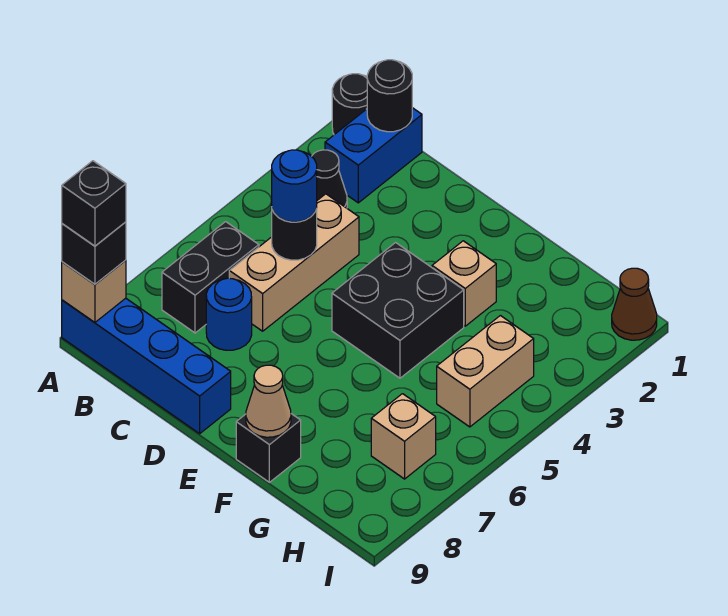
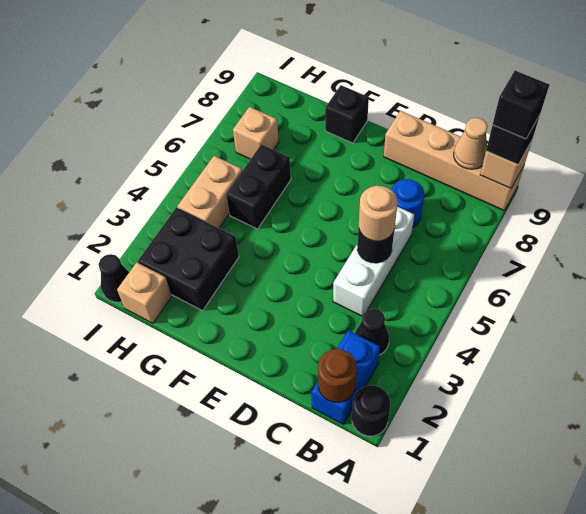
blue 1x4 brick [62,298,231,434] -> tan 1x4 brick [384,111,524,210]
black 1x1 round brick [367,60,412,132] -> brown 1x1 round brick [318,349,357,402]
black 1x2 brick [162,222,259,333] -> black 1x2 brick moved to [226,144,291,229]
tan 1x3 brick [229,194,359,331] -> white 1x3 brick [333,207,414,316]
blue 1x1 round brick [272,150,317,222] -> tan 1x1 round brick [359,186,397,241]
black 2x2 brick [332,243,464,378] -> black 2x2 brick moved to [138,208,239,311]
tan 1x1 brick [432,241,496,326] -> tan 1x1 brick moved to [117,263,172,323]
tan 1x1 cone [246,365,291,437] -> tan 1x1 cone moved to [454,118,488,169]
brown 1x1 cone [612,268,657,340] -> black 1x1 cone [99,254,129,302]

